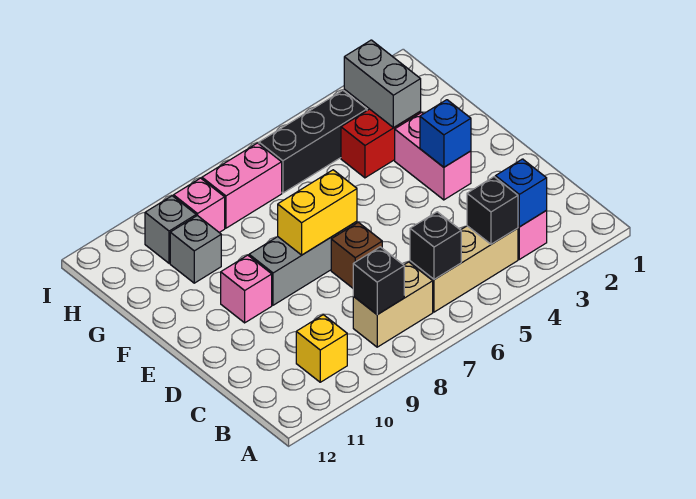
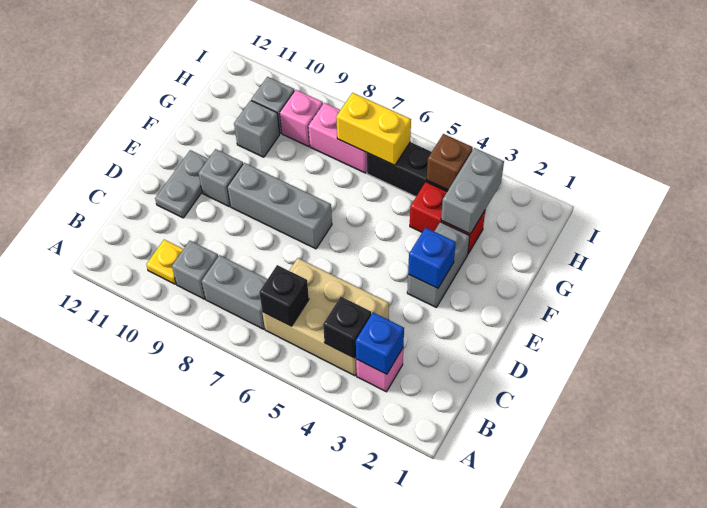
tan 1x3 brick [410,226,518,312] -> tan 2x3 brick [262,258,389,376]
tan 1x2 brick [353,262,433,347] -> grey 1x2 brick [202,255,267,329]
black 1x1 brick [353,247,404,315] -> none
none -> grey 1x1 brick [172,241,218,299]
yellow 1x1 brick [296,315,347,382] -> yellow 1x1 plate [146,240,183,284]
brown 1x1 brick [331,222,382,288] -> brown 1x1 brick moved to [427,134,473,190]
none -> grey 1x2 plate [155,150,208,218]
pink 1x2 brick [395,112,471,200] -> grey 1x2 brick [407,222,470,308]
yellow 1x2 brick [278,170,357,255] -> yellow 1x2 brick moved to [336,93,411,165]
pink 1x1 brick [221,255,272,323] -> grey 1x1 brick [198,149,243,206]

